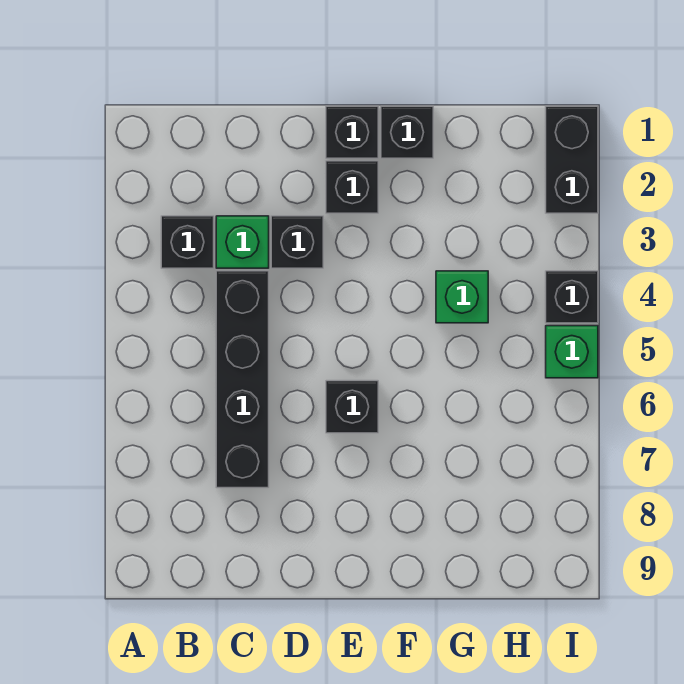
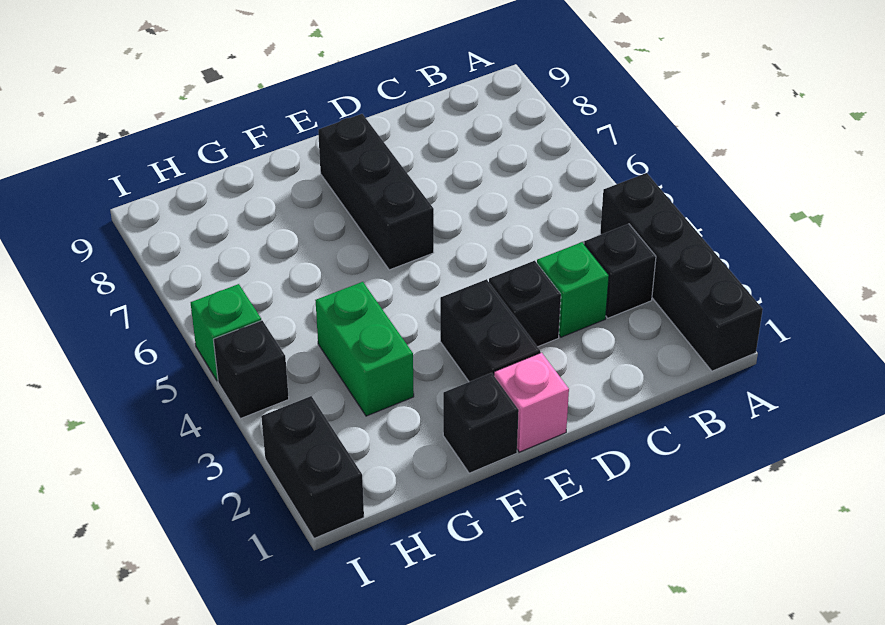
black 1x4 brick [216,271,269,488] -> black 1x4 brick moved to [600,173,763,371]
black 1x1 brick [326,106,378,158] -> pink 1x1 brick [494,353,569,452]
black 1x1 brick [326,161,378,213] -> black 1x2 brick [440,279,540,382]
black 1x1 brick [326,381,378,433] -> black 1x3 brick [318,114,434,270]
green 1x1 brick [436,271,488,323] -> green 1x2 brick [315,282,414,416]

